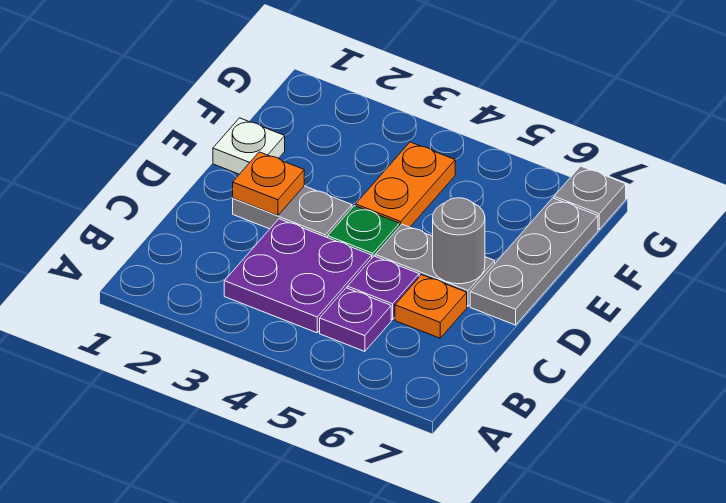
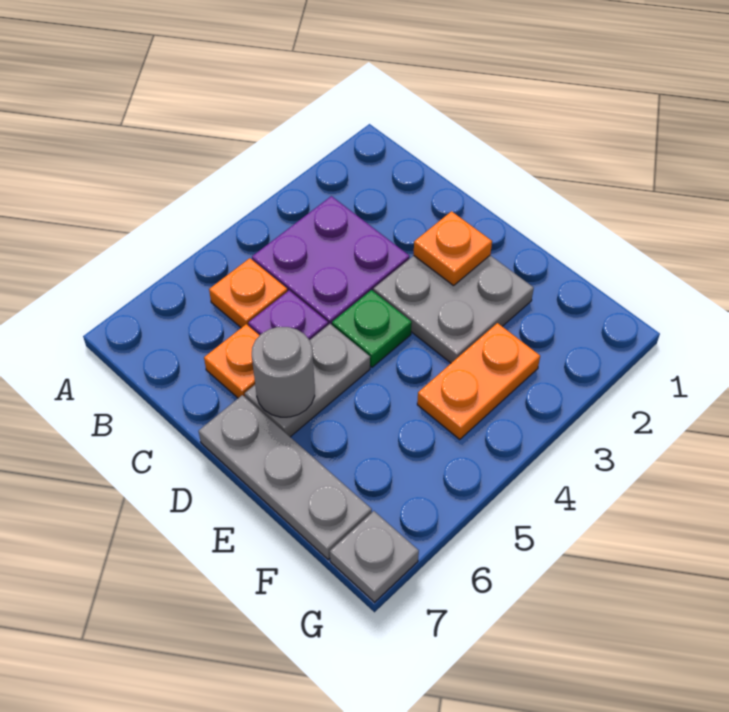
purple 1x1 plate [320,288,391,351] -> orange 1x1 plate [209,258,288,328]
grey 1x2 plate [233,186,352,238] -> grey 2x2 plate [373,255,534,363]
white 1x1 plate [213,118,285,174] -> none
orange 1x2 plate [356,142,455,227] -> orange 1x2 plate turned to [417,323,540,440]

